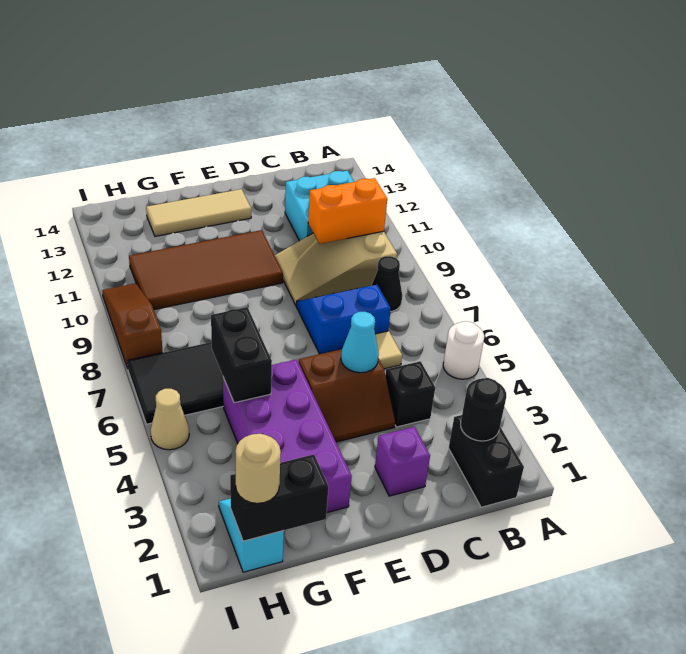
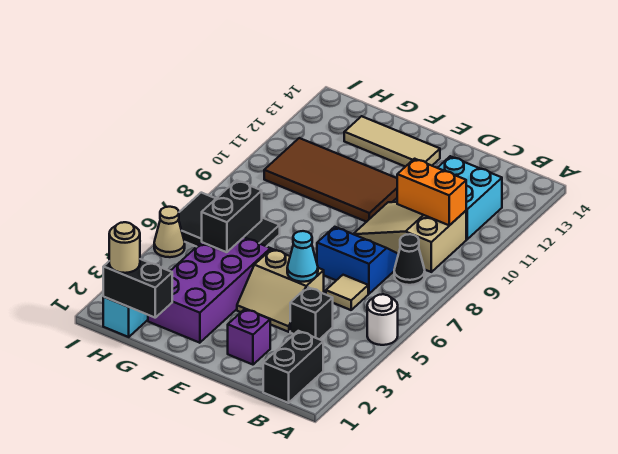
black 1x1 round brick [461,378,506,441] -> none
brown 2x2 slope [299,349,395,442] -> tan 2x2 slope [237,249,324,332]
brown 1x3 slope [102,283,163,368] -> none

